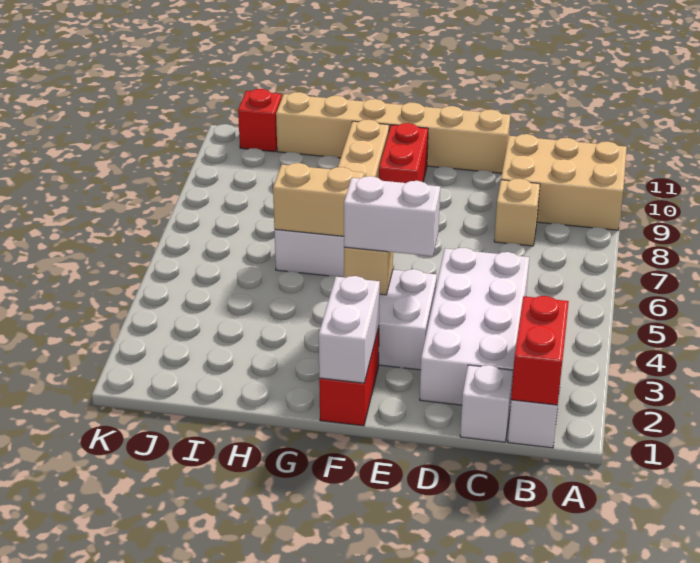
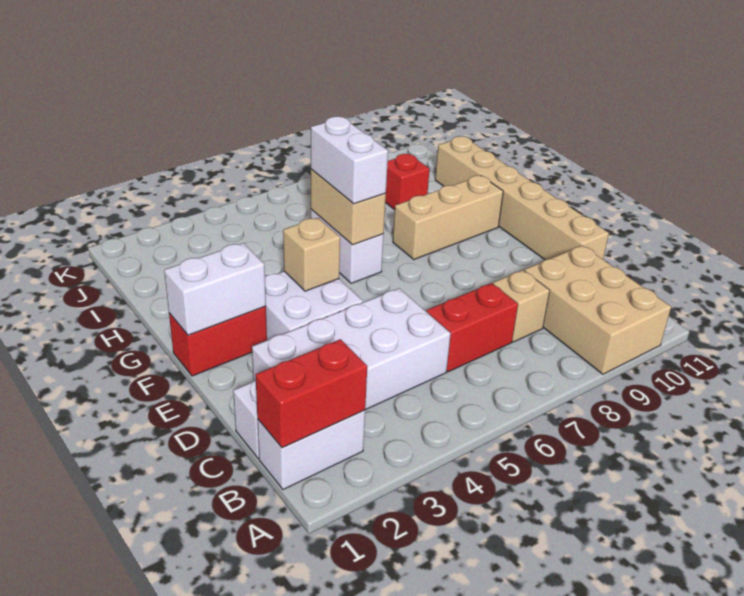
white 1x2 brick [344,176,440,256] -> white 1x2 brick moved to [311,116,388,204]
red 1x2 brick [379,123,428,183] -> red 1x2 brick moved to [426,283,518,372]
red 1x1 brick [238,89,282,152] -> red 1x1 brick moved to [385,154,430,210]

